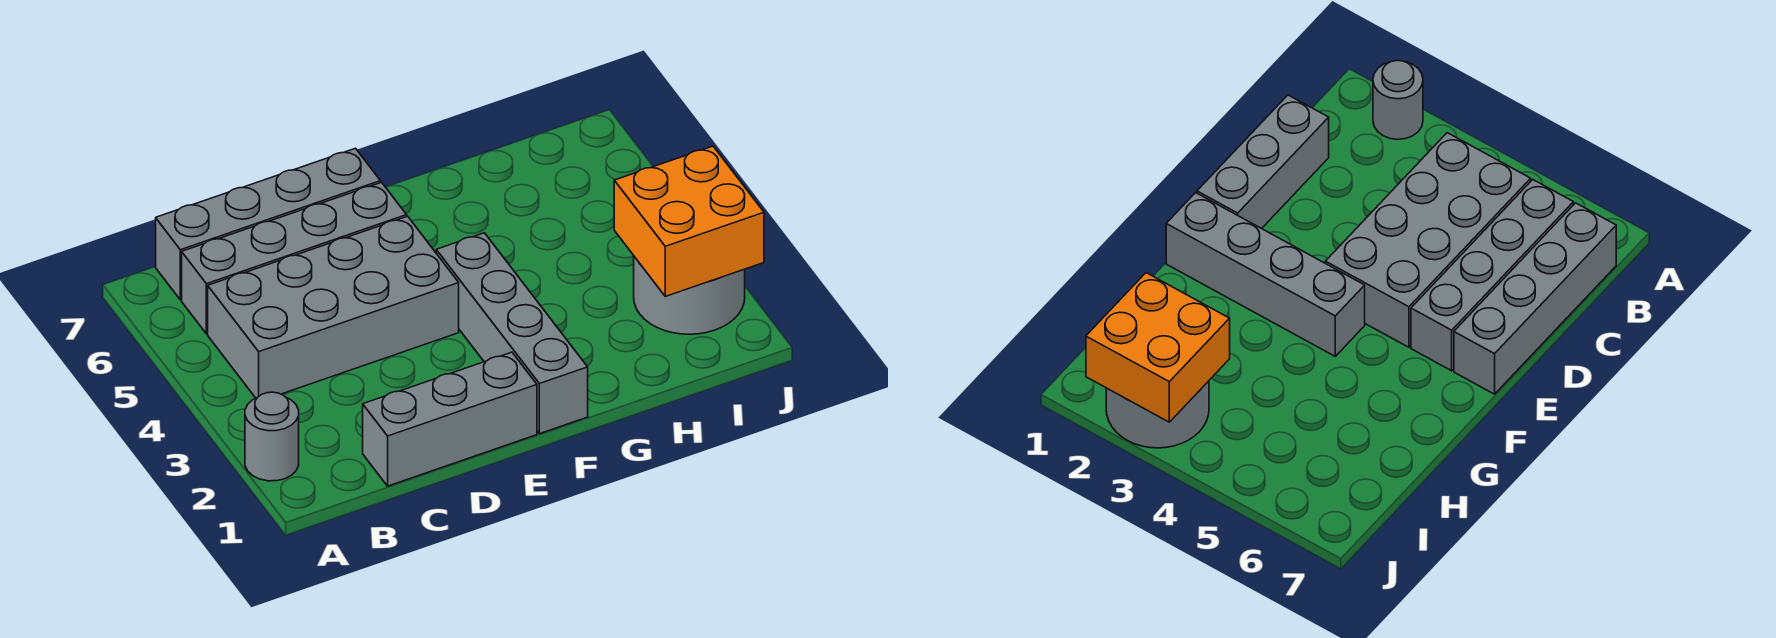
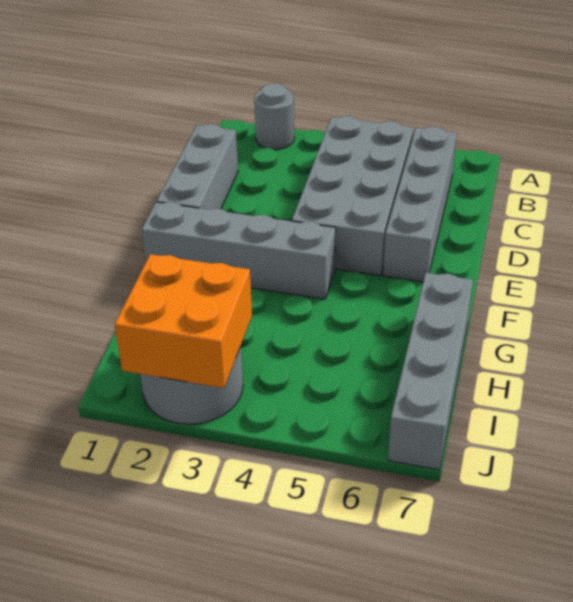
grey 1x4 brick [156,148,380,300] -> grey 1x4 brick moved to [388,273,473,470]

